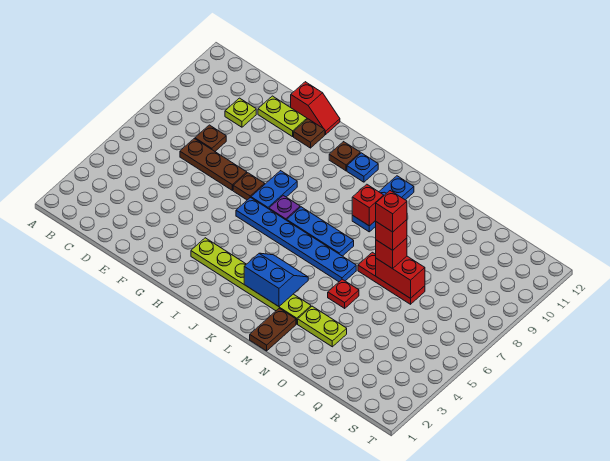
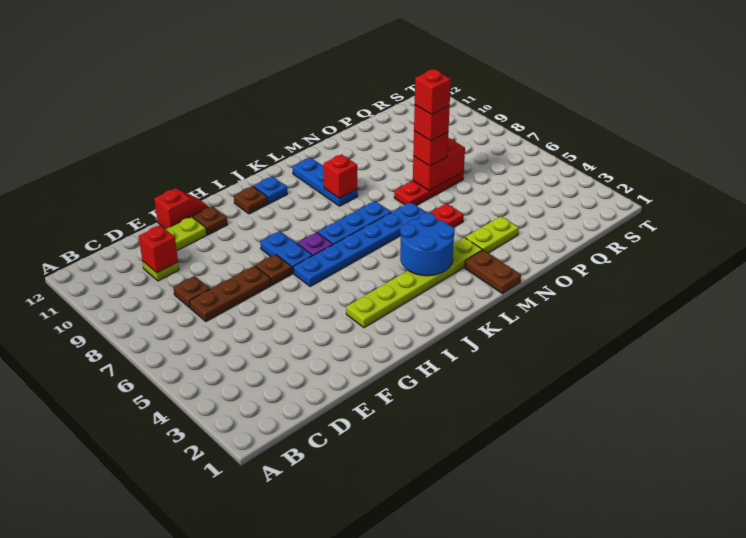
none -> red 1x1 brick [139,225,178,273]
blue 2x2 slope [244,253,308,307] -> blue 2x2 round brick [400,213,455,276]

